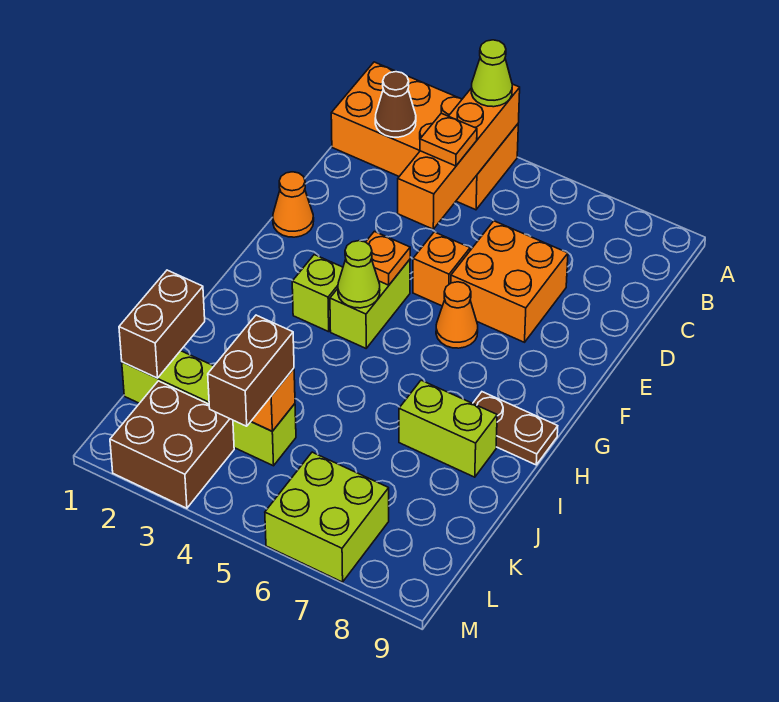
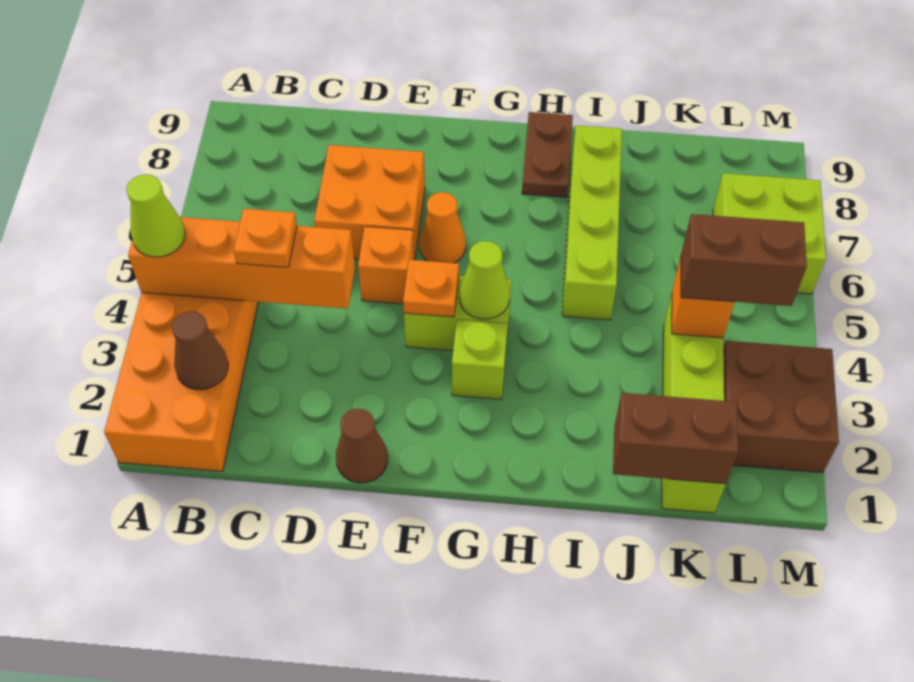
orange 1x1 cone [273,172,314,237] -> brown 1x1 cone [336,409,388,483]
lime 1x2 brick [399,380,497,477] -> lime 1x4 brick [562,125,622,320]

